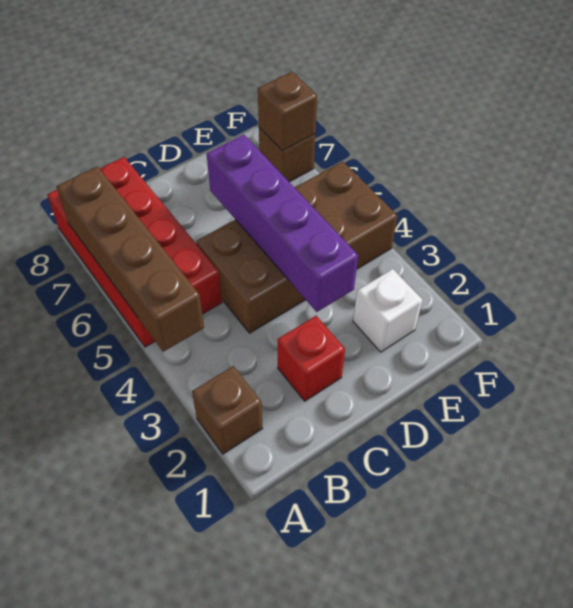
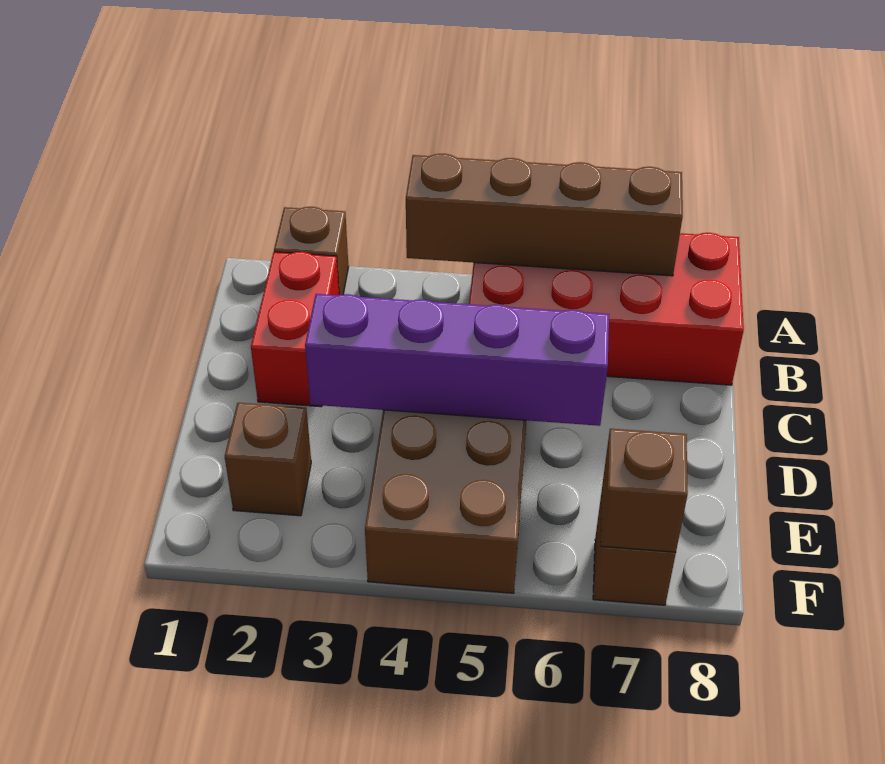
red 1x1 brick [278,316,345,401] -> red 1x2 brick [251,252,339,407]
white 1x1 brick [353,269,423,352] -> brown 1x1 brick [225,403,311,516]

